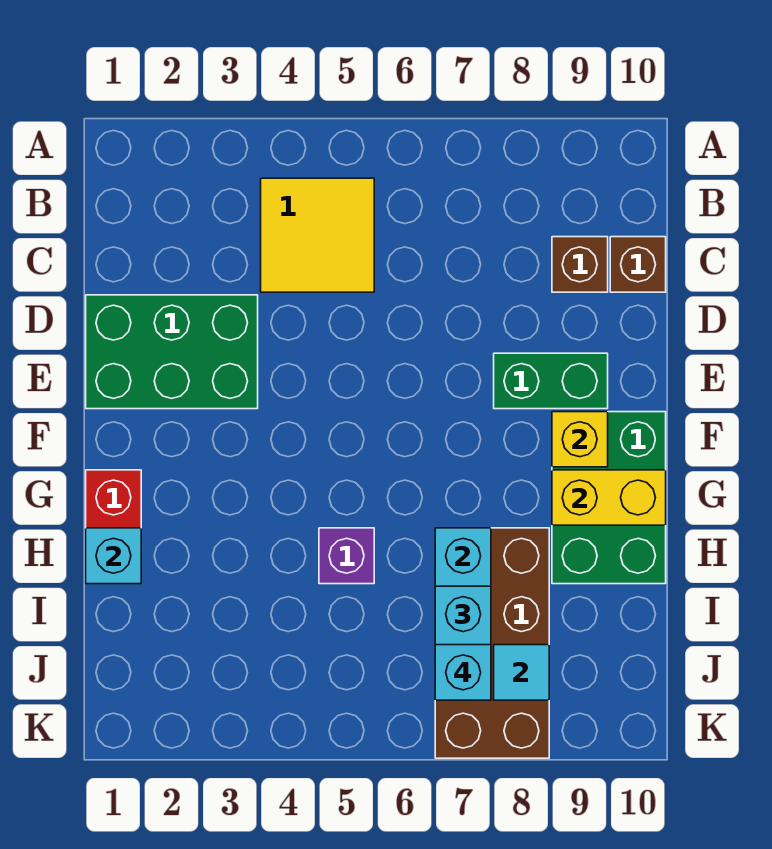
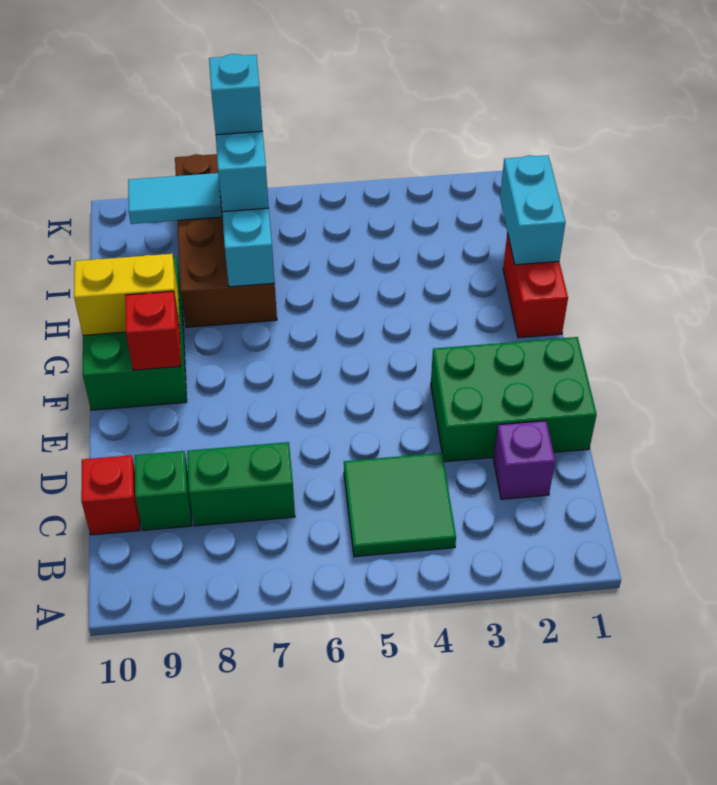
yellow 2x2 tile [261,178,374,292] -> green 2x2 tile [344,453,456,557]
brown 1x1 brick [552,237,608,292] -> green 1x1 brick [135,451,192,530]
brown 1x1 brick [610,237,666,292] -> red 1x1 brick [81,455,140,535]
green 1x2 brick [494,353,608,409] -> green 1x2 brick moved to [187,442,295,526]
yellow 1x1 brick [552,412,608,467] -> red 1x1 brick [125,291,181,370]
cyan 1x1 brick [86,528,141,584] -> cyan 1x2 brick [500,155,566,265]
purple 1x1 brick [319,528,374,584] -> purple 1x1 brick moved to [493,421,555,499]
cyan 1x1 tile [494,645,549,700] -> cyan 1x2 tile [128,173,222,224]

